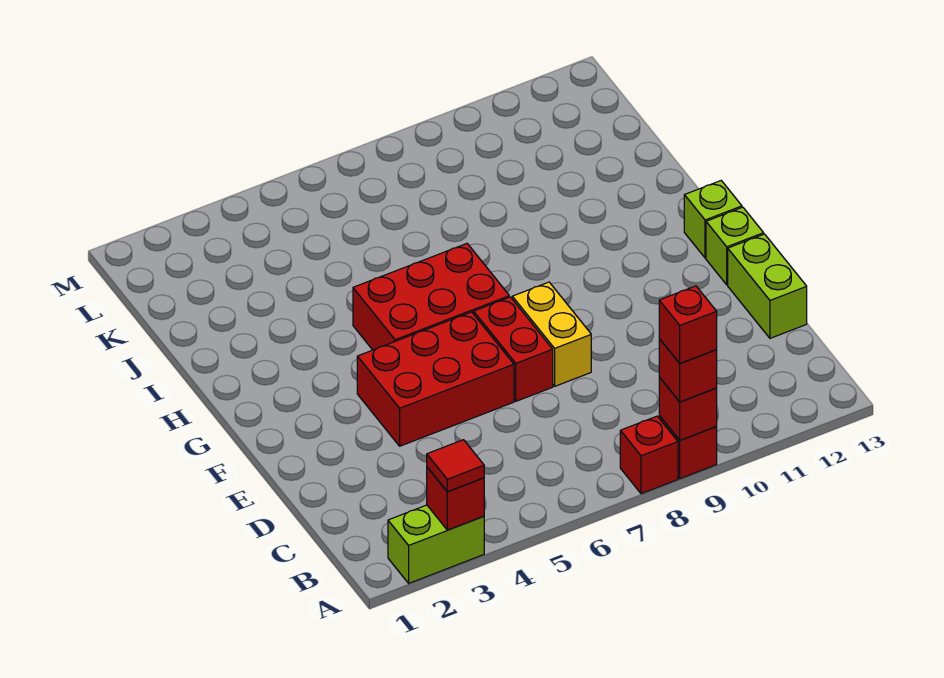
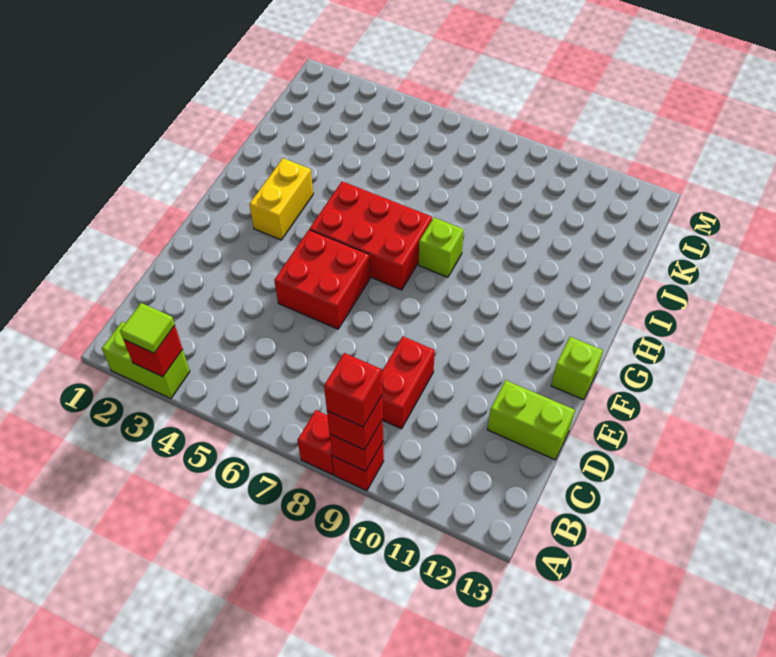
red 1x1 tile [427,440,484,492] -> lime 1x1 tile [120,303,175,353]
lime 1x2 brick [728,234,807,338] -> lime 1x2 brick turned to [487,380,575,460]
red 2x3 brick [357,312,514,446] -> red 2x2 brick [274,230,370,329]
red 1x2 brick [474,297,553,401] -> red 1x2 brick moved to [381,337,435,429]
yellow 1x2 brick [512,282,591,386] -> yellow 1x2 brick moved to [249,158,313,240]
lime 1x1 brick [684,181,742,258] -> lime 1x1 brick moved to [419,218,464,277]

